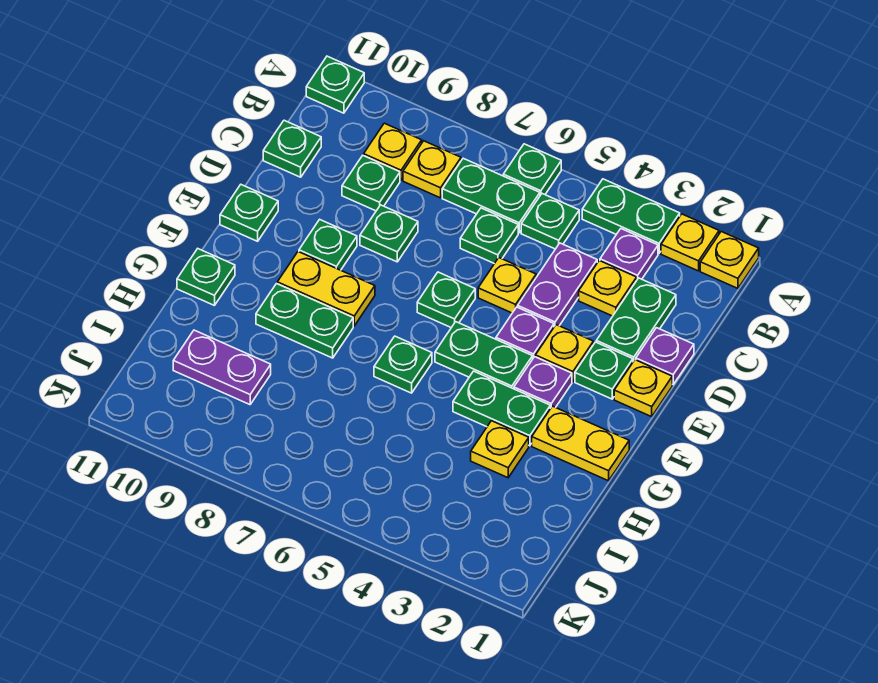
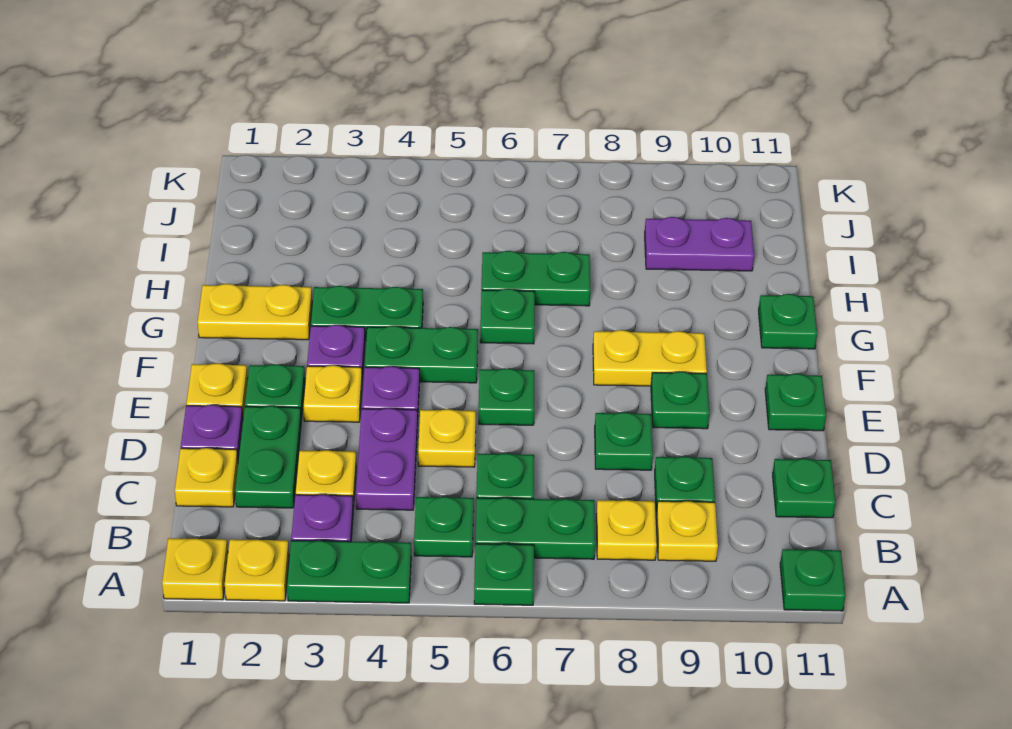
green 1x2 plate [256,284,353,358] -> green 1x2 plate moved to [482,251,590,306]
yellow 1x1 plate [471,421,529,478] -> yellow 1x1 plate moved to [175,448,238,507]

